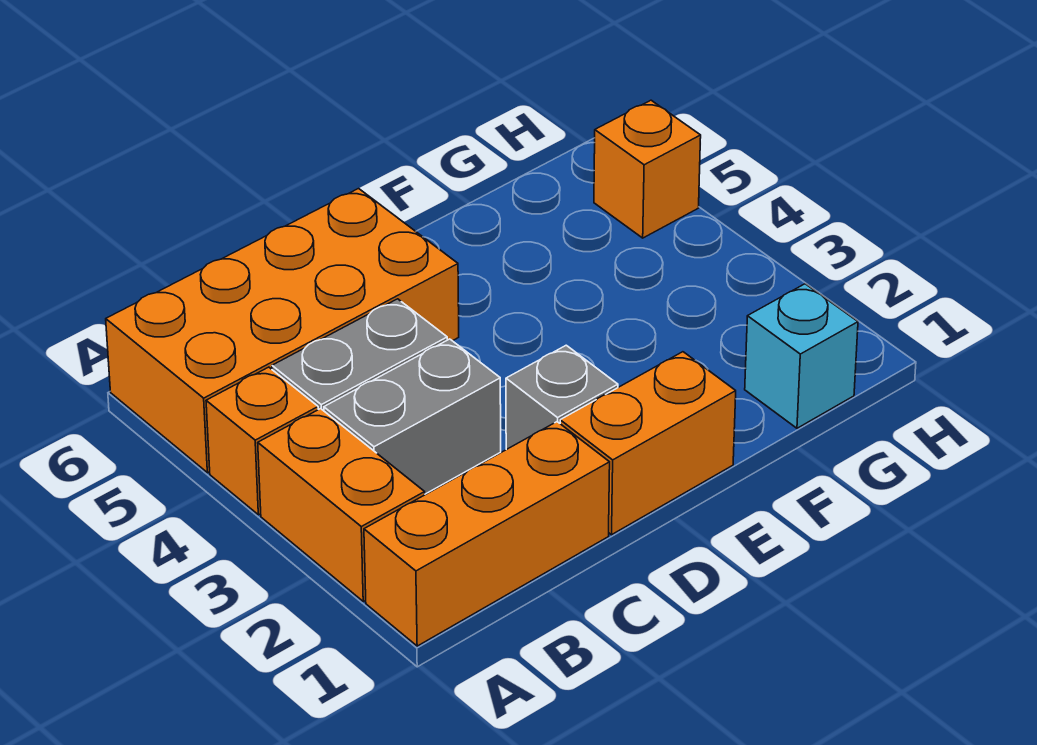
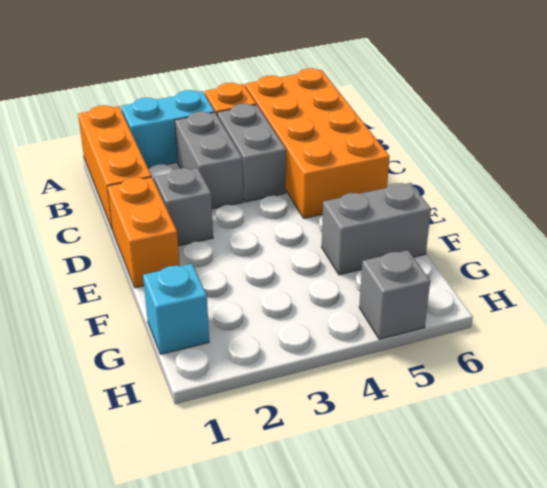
orange 1x2 brick [258,409,425,601] -> cyan 1x2 brick [121,90,215,168]
none -> grey 1x2 brick [322,183,431,275]
orange 1x1 brick [594,100,701,238] -> grey 1x1 brick [359,250,430,339]

